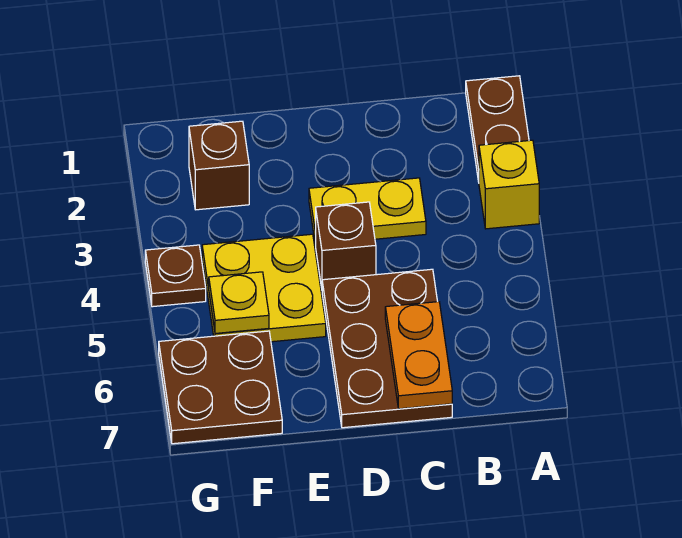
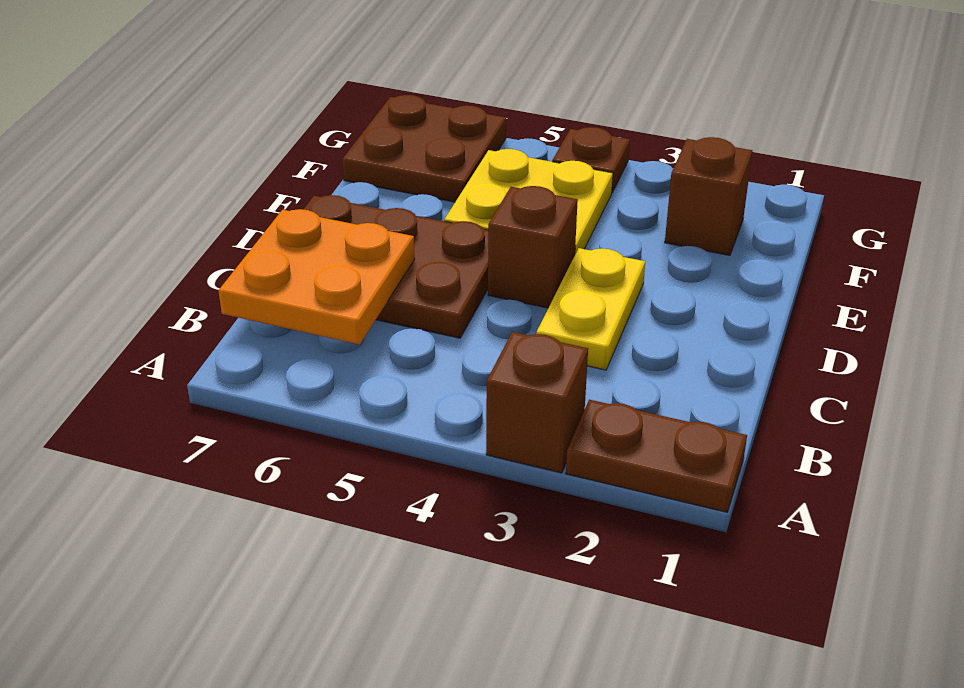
yellow 1x1 brick [479,140,539,229] -> brown 1x1 brick [486,332,588,473]
orange 1x2 plate [385,302,452,409] -> orange 2x2 plate [218,209,415,345]
yellow 1x1 plate [209,272,269,333] -> none

